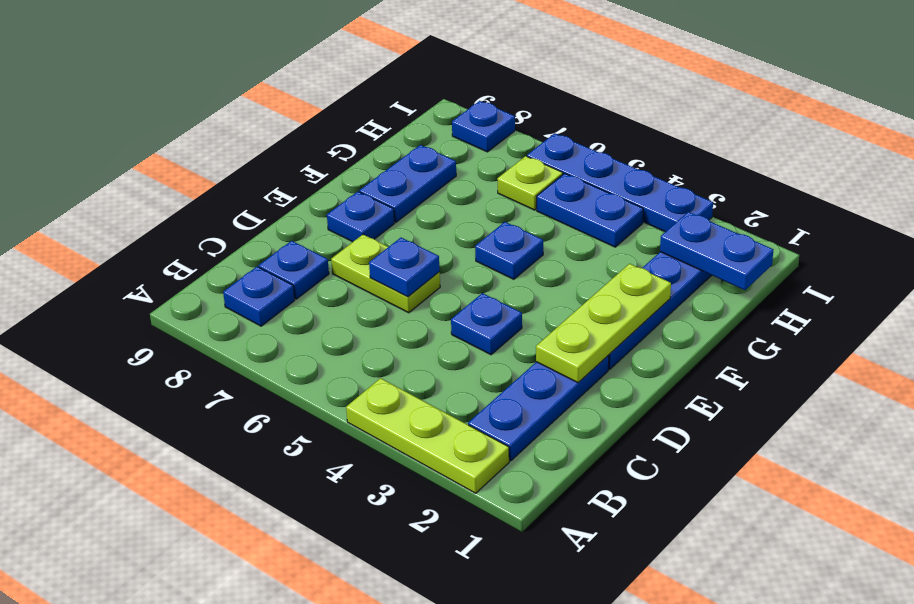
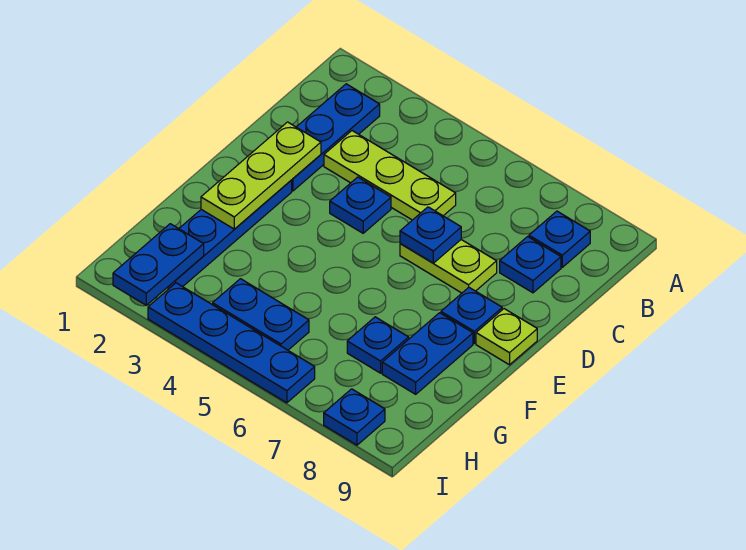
lime 1x3 plate [346,378,509,493] -> lime 1x3 plate moved to [324,131,456,220]
blue 1x1 plate [475,222,543,279] -> blue 1x1 plate moved to [347,317,409,373]
blue 1x2 plate [660,212,773,290] -> blue 1x2 plate turned to [113,224,204,305]
lime 1x1 plate [497,156,563,210] -> lime 1x1 plate moved to [476,309,537,365]

